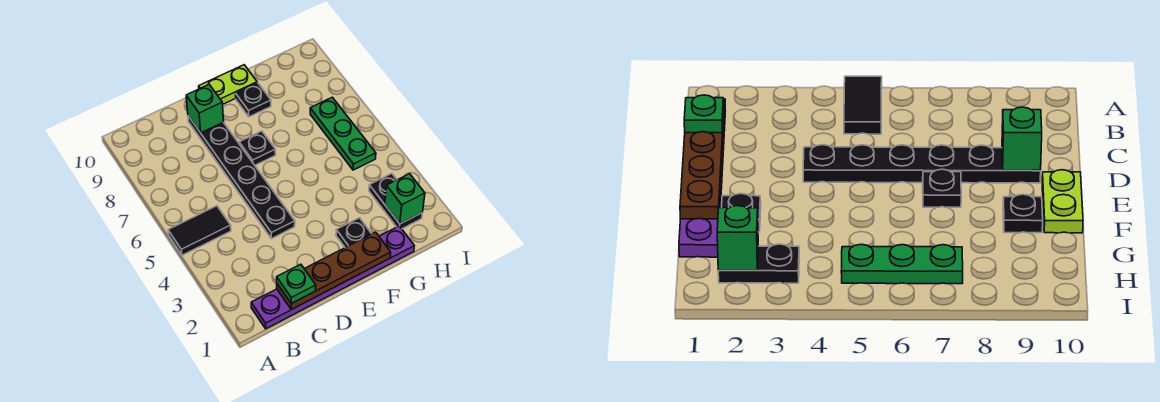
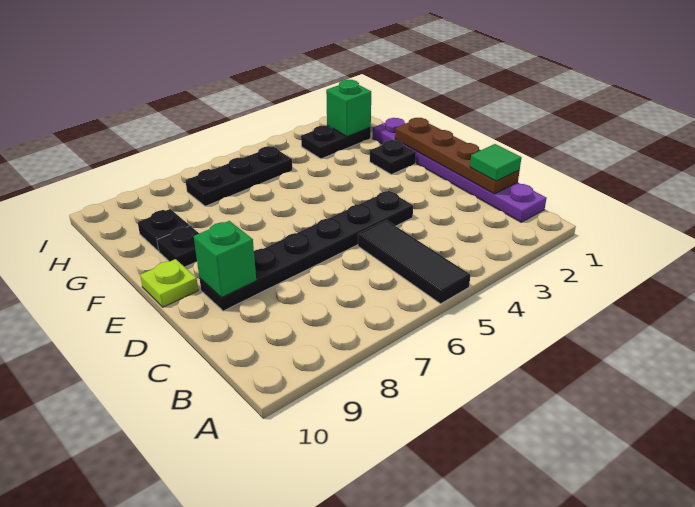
black 1x2 tile [168,206,231,255] -> black 1x3 tile [358,220,470,304]
green 1x1 plate [277,264,316,304] -> green 1x1 tile [470,144,522,181]
black 1x1 plate [239,131,276,165] -> black 1x1 plate moved to [138,209,189,251]
lime 1x2 plate [199,65,257,104] -> lime 1x1 plate [140,259,198,307]
green 1x3 plate [310,97,376,170] -> black 1x3 plate [185,146,292,206]

